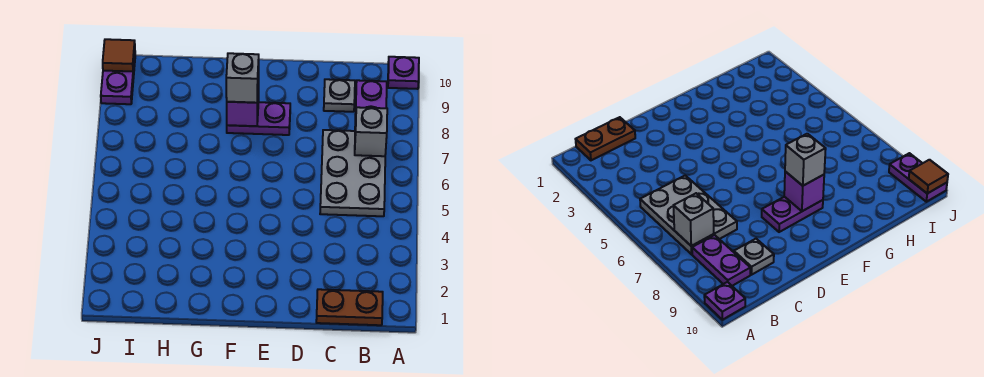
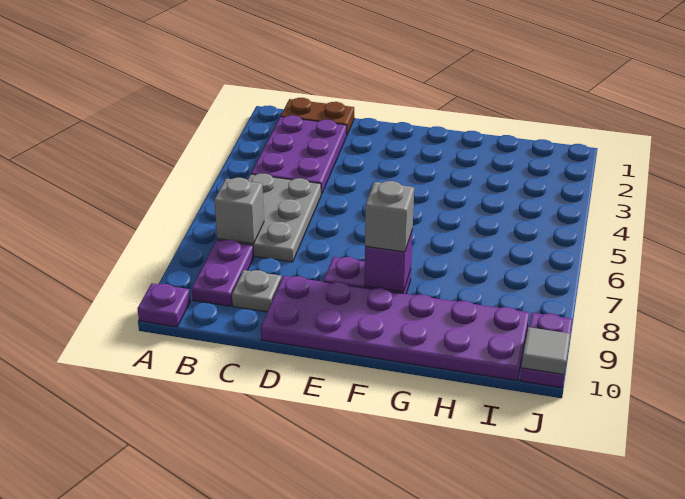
none -> purple 2x3 plate [251,115,347,194]
none -> purple 2x6 plate [261,276,529,381]
brown 1x1 tile [103,39,135,72] -> grey 1x1 tile [521,327,570,375]

